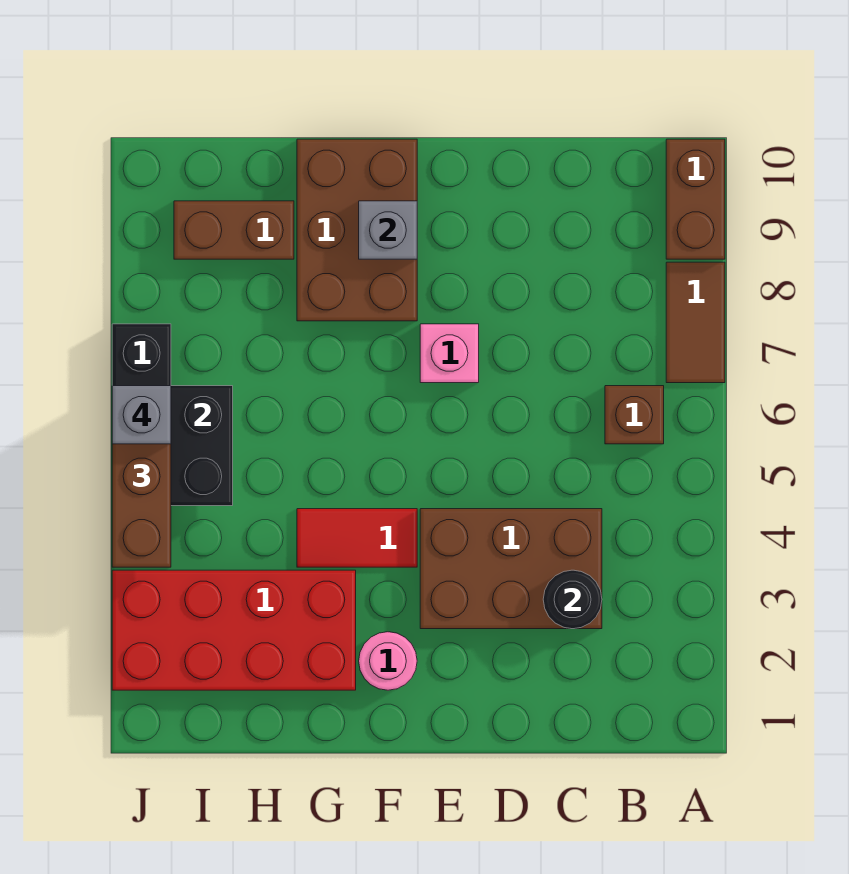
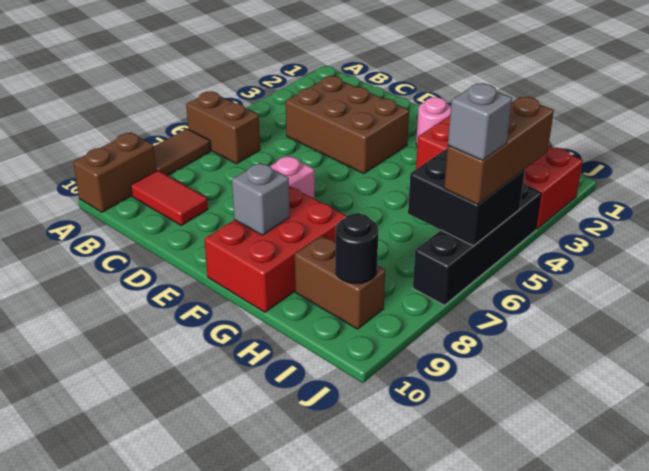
brown 1x1 brick [605,386,664,444] -> brown 1x2 brick [186,91,260,164]
black 1x1 round brick [543,570,602,629] -> black 1x1 round brick moved to [335,213,379,284]
red 1x2 tile [297,509,417,567] -> red 1x2 tile moved to [131,170,208,225]
brown 2x3 brick [297,139,417,321] -> red 2x3 brick [204,186,346,312]

